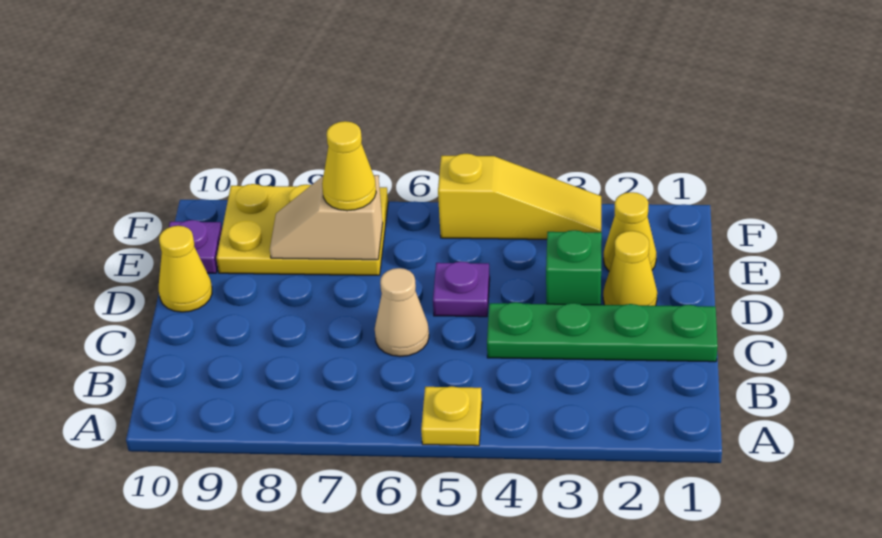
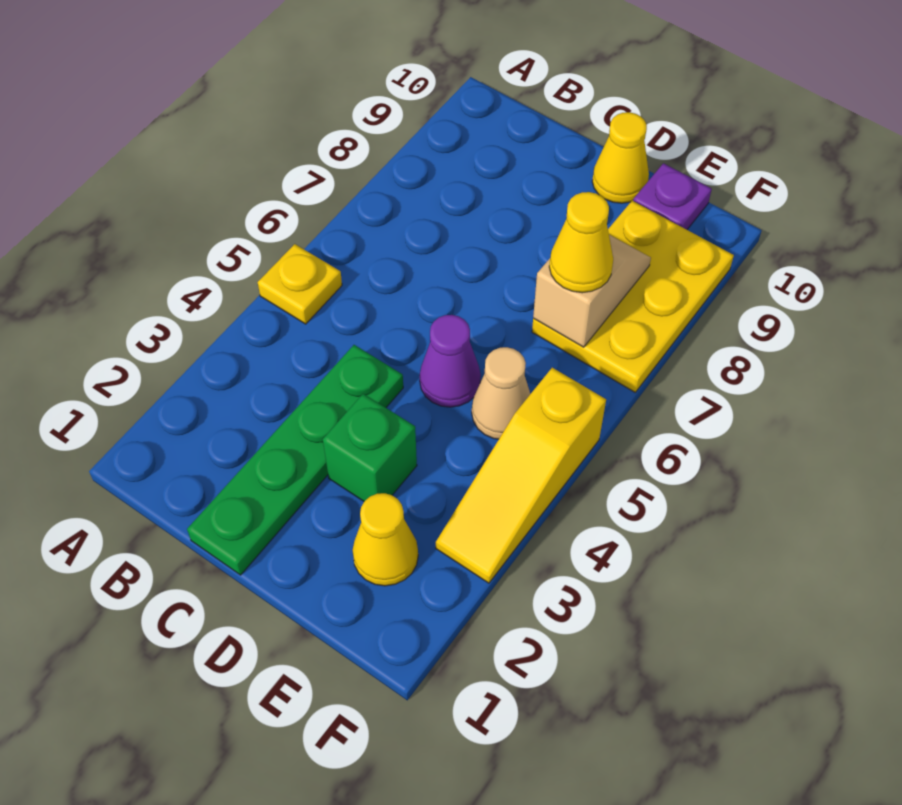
tan 1x1 cone [375,268,429,357] -> tan 1x1 cone moved to [472,347,530,439]
yellow 1x1 cone [603,231,657,306] -> none
purple 1x1 plate [433,262,490,317] -> purple 1x1 cone [420,315,481,407]

